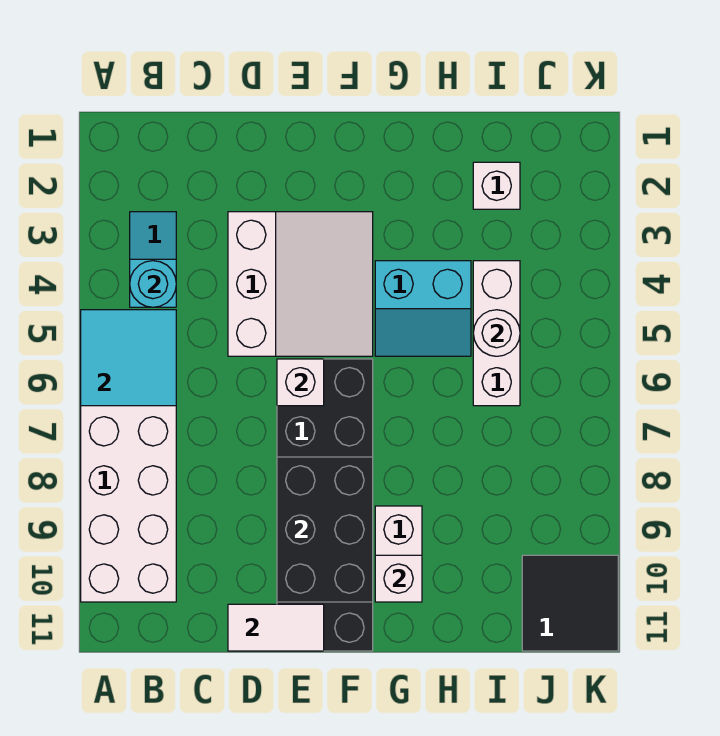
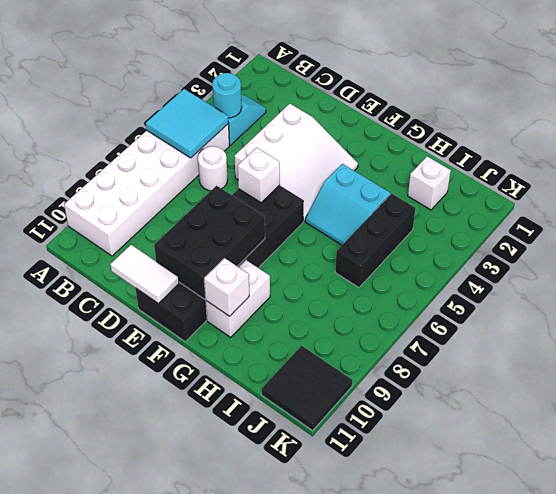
white 1x3 brick [473,261,520,406] -> black 1x3 brick [335,193,415,287]
white 1x1 round brick [473,310,520,356] -> white 1x1 round brick moved to [198,146,228,191]

